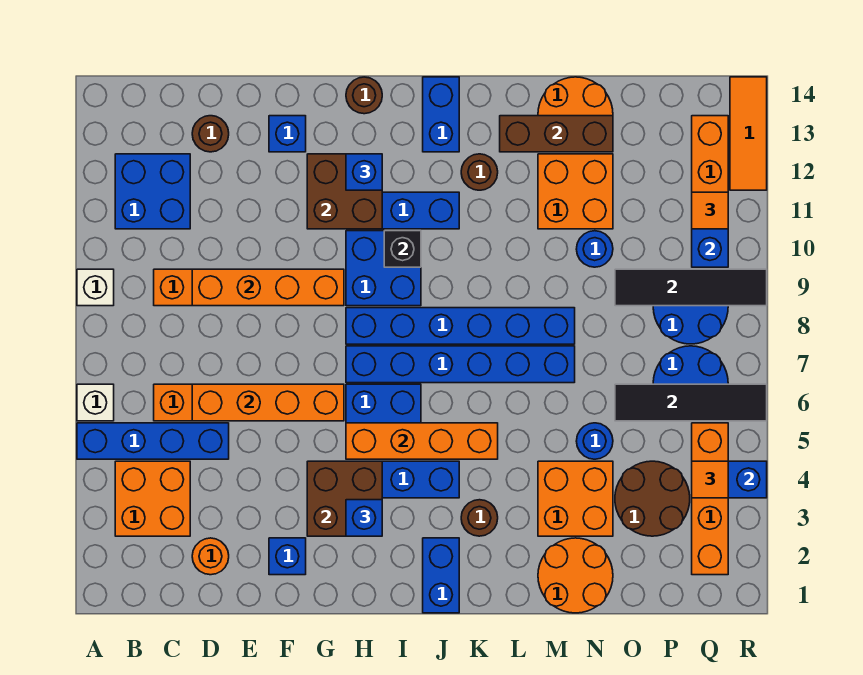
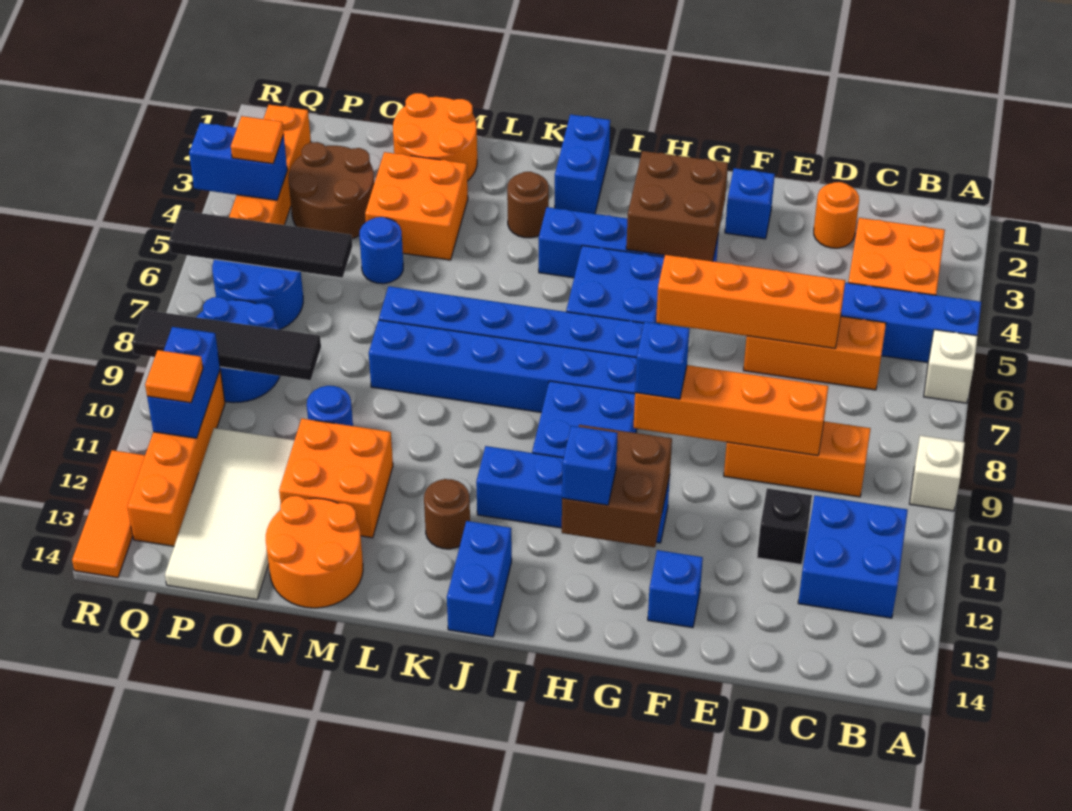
brown 1x1 round brick [192,116,229,152] -> none
blue 1x1 brick [346,500,382,536] -> blue 1x1 brick moved to [635,322,689,399]
orange 1x4 brick [346,423,498,459] -> none
brown 1x1 round brick [346,77,382,114] -> none
black 1x1 brick [384,231,421,267] -> black 1x1 brick moved to [757,488,812,565]
brown 1x3 brick [500,116,613,152] -> none
none -> white 2x4 tile [165,428,295,600]

